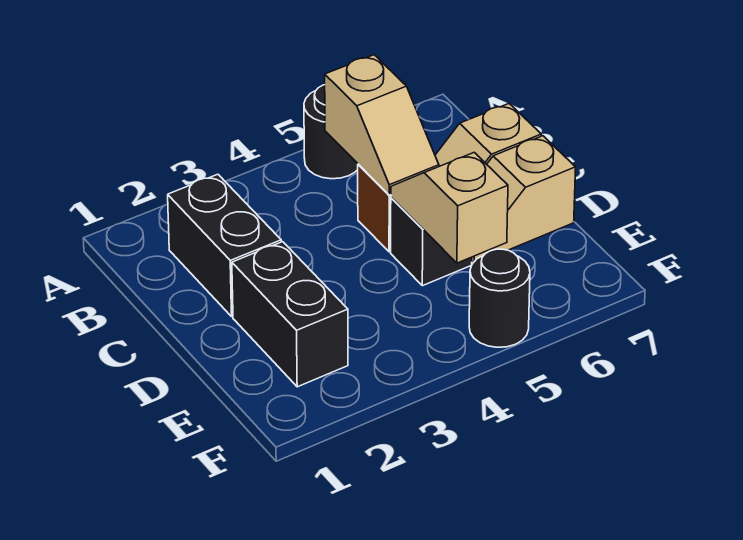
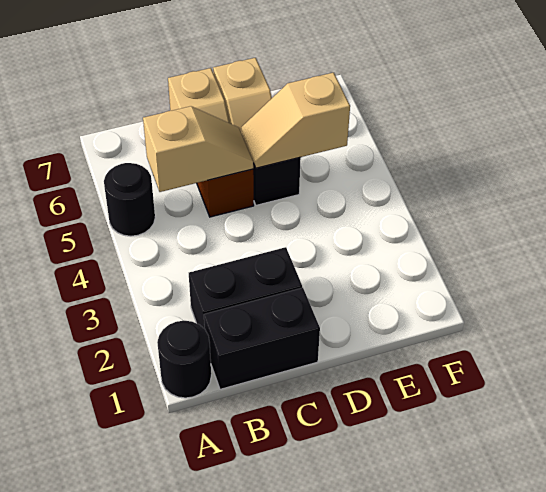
black 1x2 brick [232,242,348,387] -> black 1x2 brick moved to [204,288,320,389]
black 1x1 round brick [469,249,530,347] -> black 1x1 round brick moved to [157,321,211,398]

